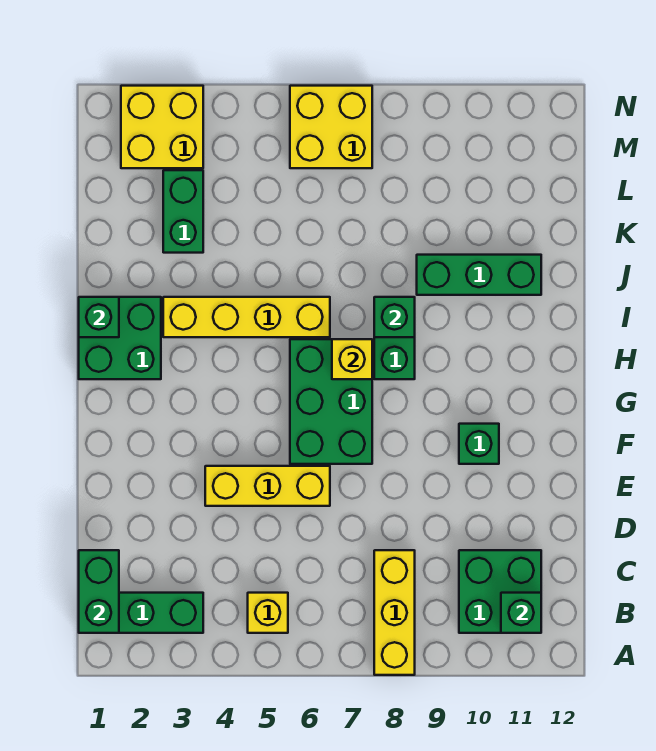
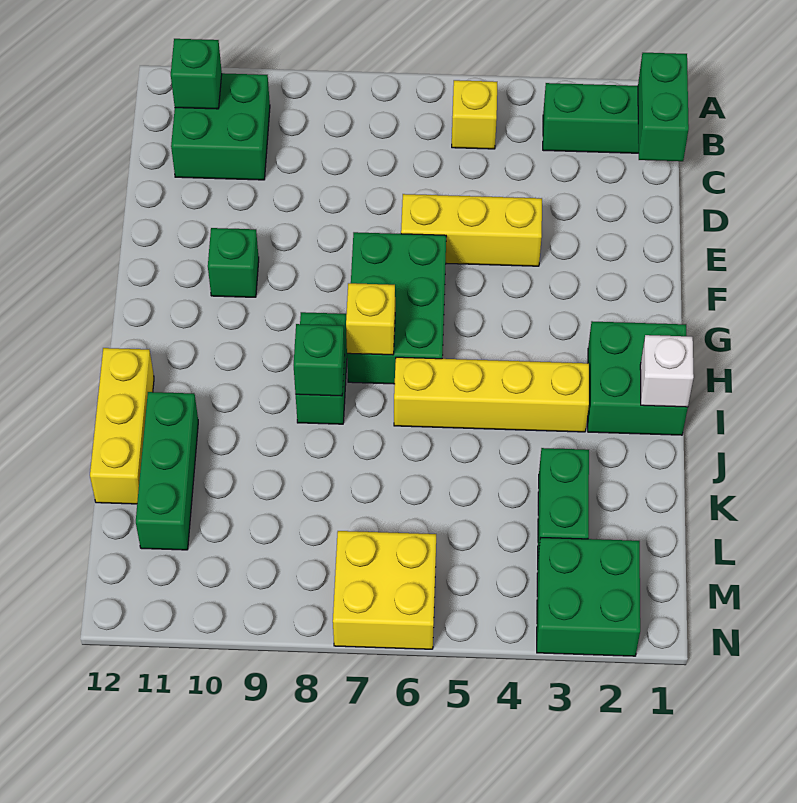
yellow 1x3 brick [374,550,415,675] -> yellow 1x3 brick moved to [90,348,154,504]
green 1x1 brick [79,297,119,337] -> white 1x1 brick [640,335,694,407]
green 1x3 brick [417,255,541,295] -> green 1x3 brick turned to [136,392,198,550]
yellow 2x2 brick [121,86,203,168] -> green 2x2 brick [537,538,640,656]

